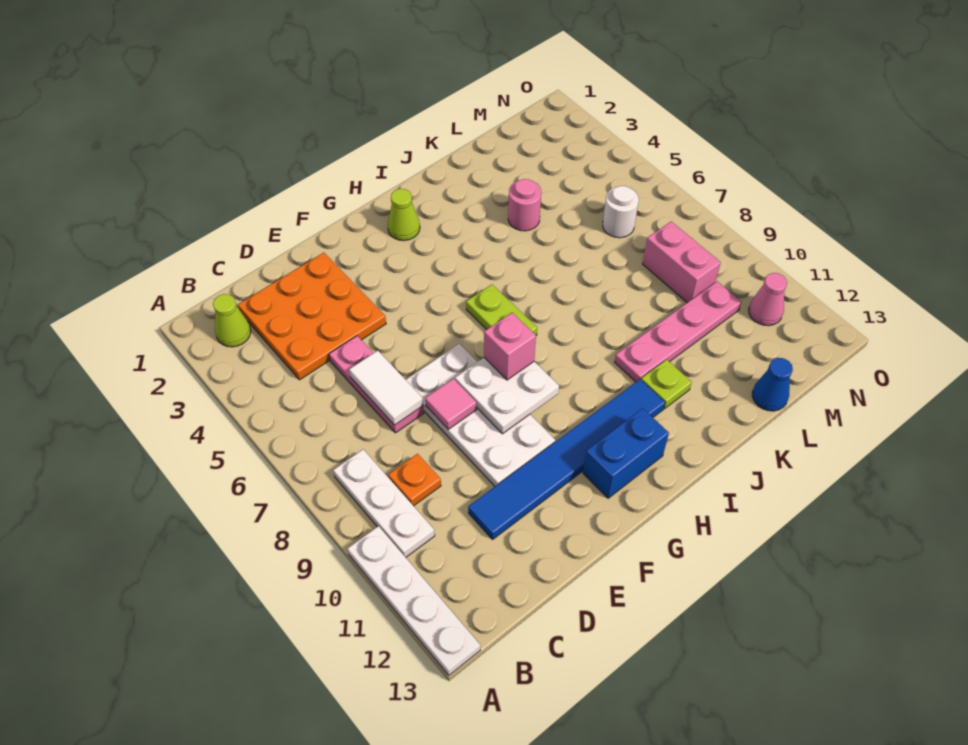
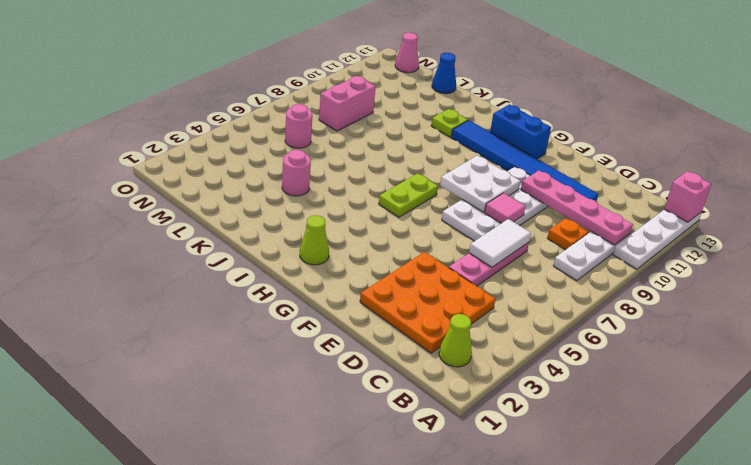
pink 1x1 brick [484,313,536,380] -> pink 1x1 brick moved to [665,171,711,222]
pink 1x4 plate [615,281,742,382] -> pink 1x4 plate moved to [521,171,633,245]
white 1x1 round brick [603,186,639,238] -> pink 1x1 round brick [285,104,313,148]
pink 1x1 cone [749,273,787,326] -> pink 1x1 cone moved to [395,32,419,73]

